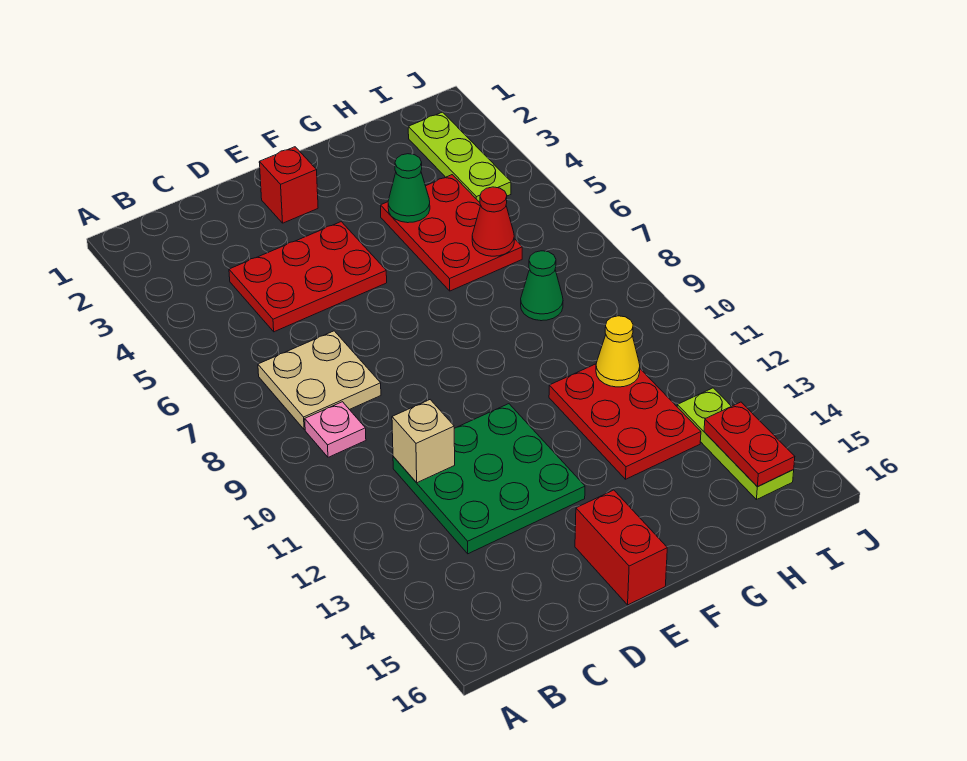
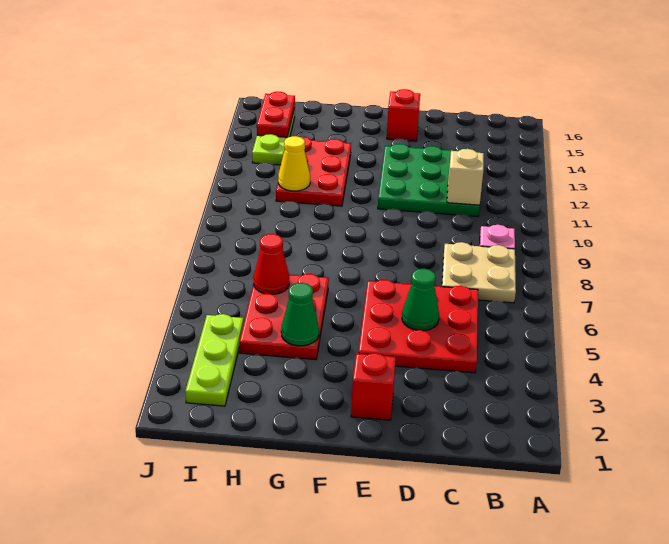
red 2x3 plate [229,222,387,332] -> red 3x3 plate [358,280,478,373]
red 1x2 brick [575,490,667,605] -> red 1x1 brick [387,89,420,141]
green 1x1 cone [521,251,563,321] -> green 1x1 cone moved to [402,269,439,331]

